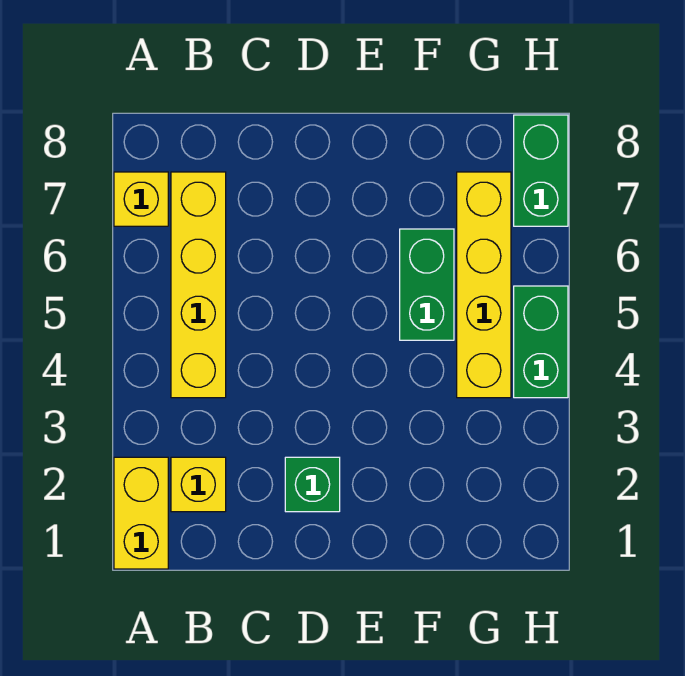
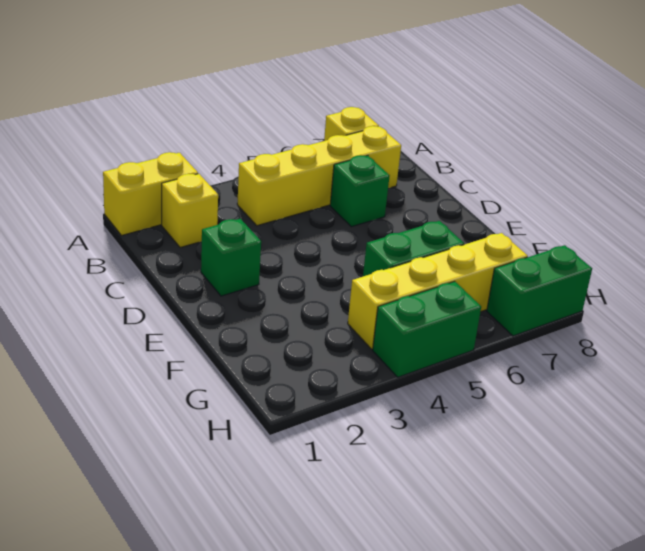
none -> green 1x1 brick [330,155,390,227]

